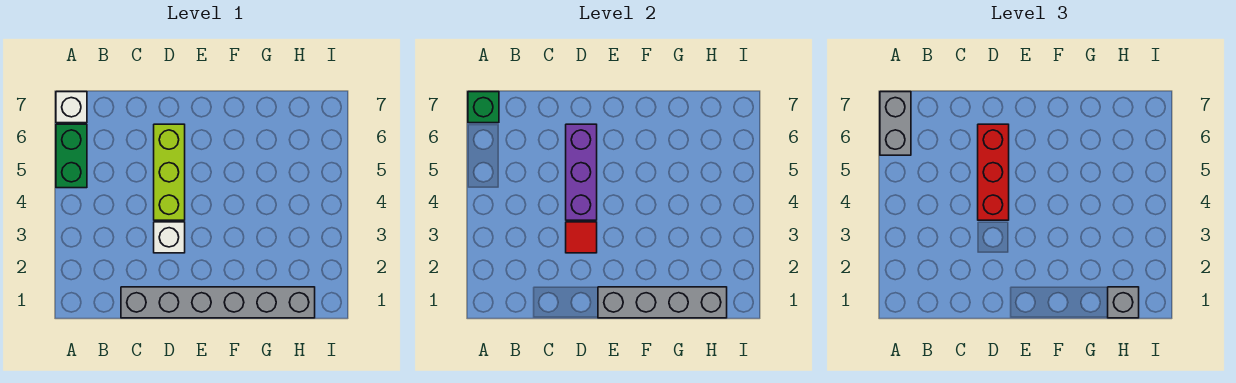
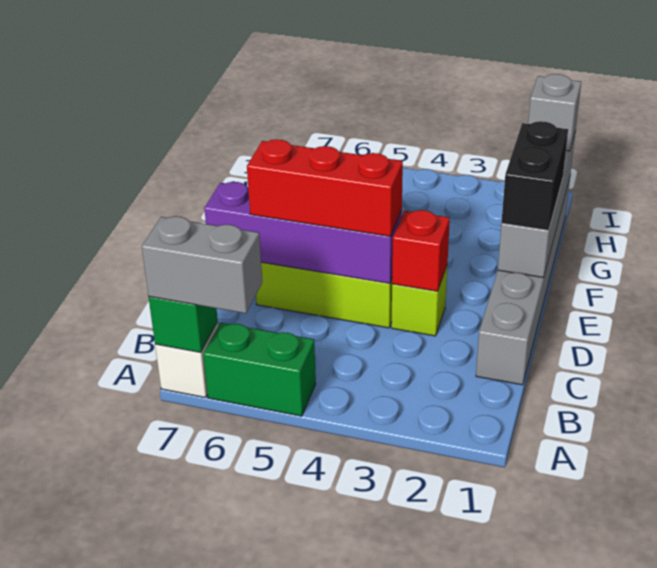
white 1x1 brick [154,222,185,253] -> lime 1x1 brick [391,267,447,336]
red 1x1 tile [566,222,597,253] -> red 1x1 brick [392,210,450,291]
purple 1x3 brick [566,124,597,220] -> purple 1x4 brick [204,182,402,283]
none -> black 1x2 brick [501,121,568,230]

